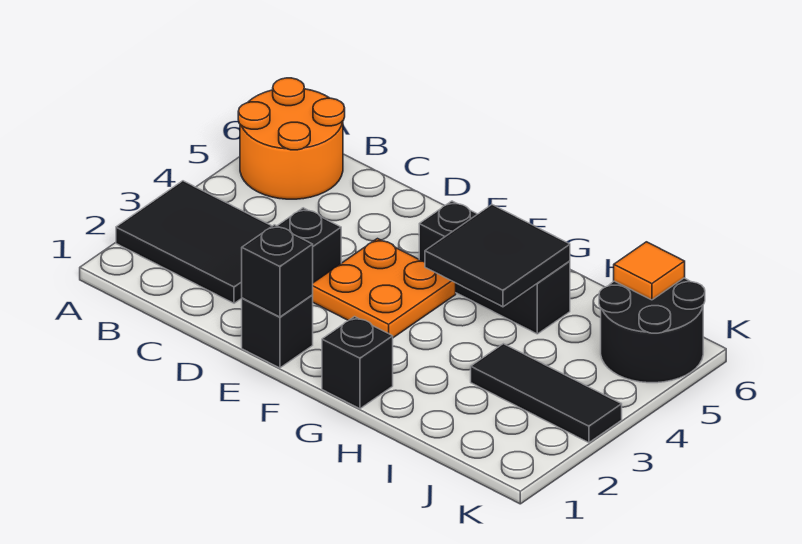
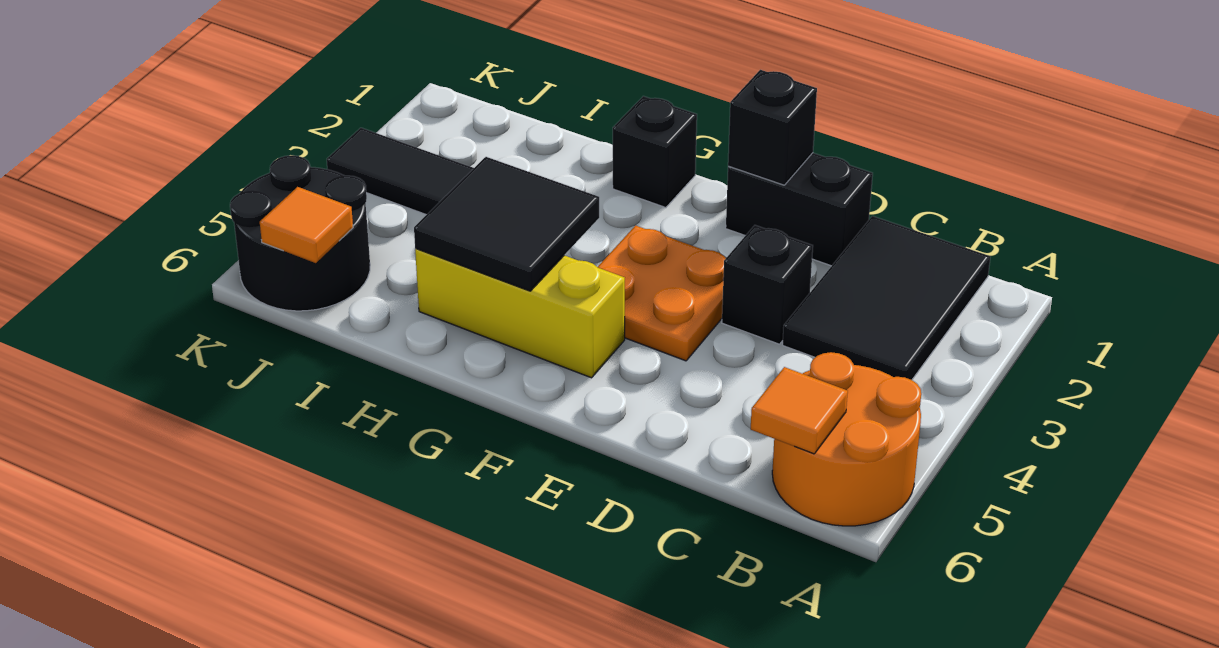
black 2x3 tile [116,181,272,303] -> black 2x3 tile turned to [783,216,990,380]
none -> orange 1x1 tile [751,367,848,454]
black 1x1 brick [242,295,313,368] -> black 1x2 brick [726,153,873,266]
black 1x3 brick [419,201,570,334] -> yellow 1x3 brick [415,249,625,378]

